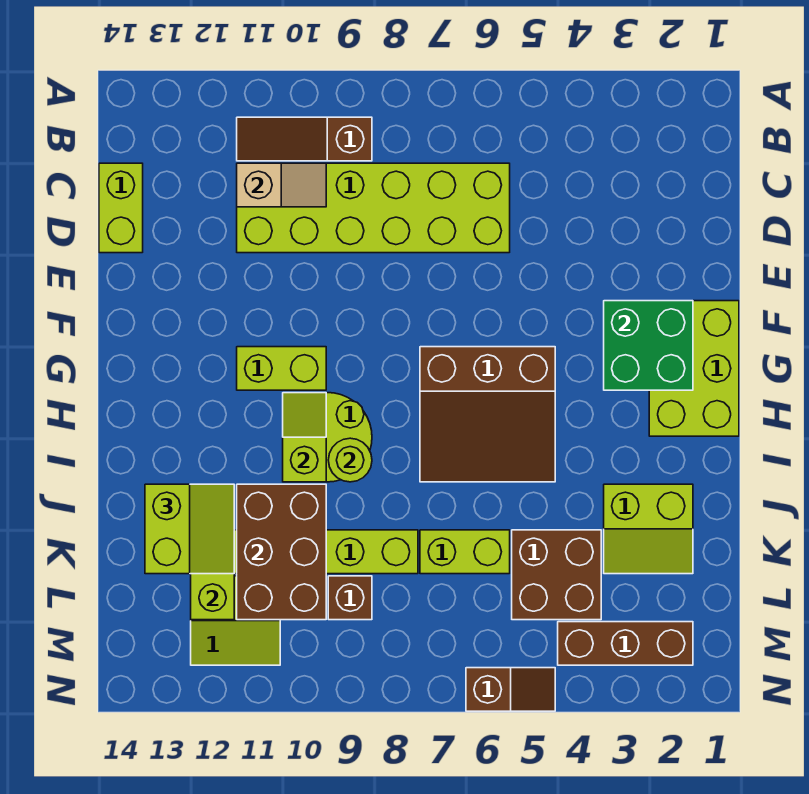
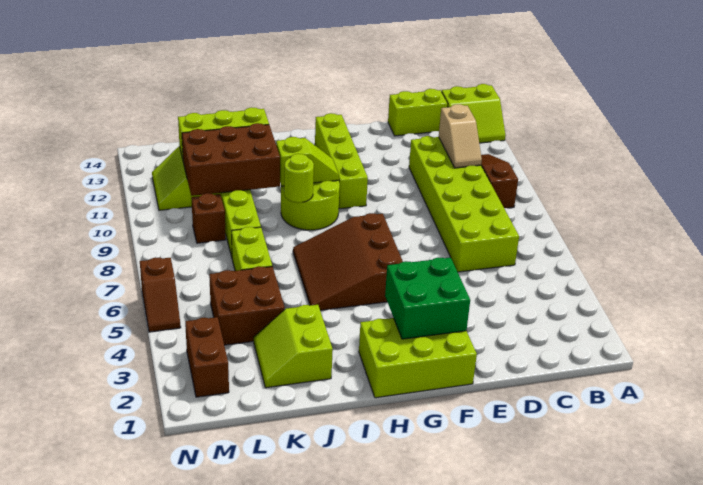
lime 1x2 brick [237,347,326,390] -> lime 1x4 brick [315,113,368,209]
lime 2x2 slope [145,484,234,574] -> lime 2x2 slope moved to [442,84,506,143]
brown 1x3 brick [558,622,693,665] -> brown 1x2 brick [185,317,229,397]

